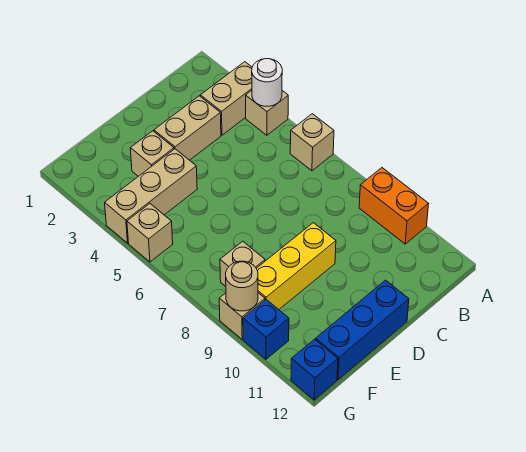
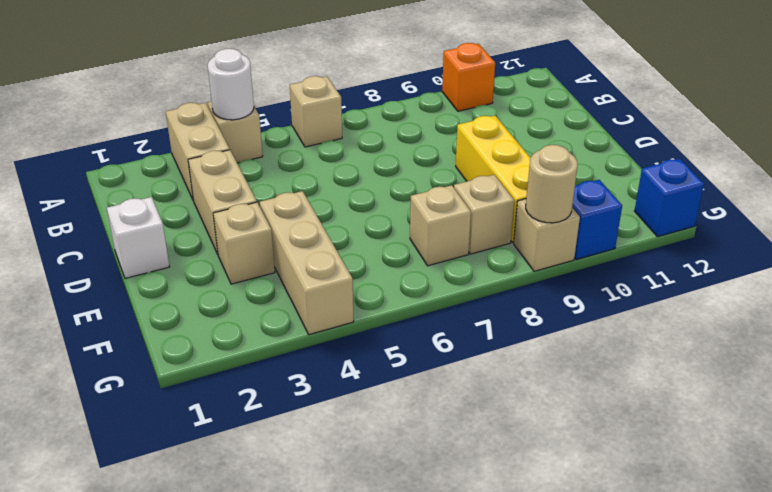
orange 1x2 brick [359,168,428,244] -> orange 1x1 brick [442,43,495,111]
none -> white 1x1 brick [107,197,170,278]
blue 1x3 brick [316,280,409,380] -> none
tan 1x1 brick [127,204,173,262] -> tan 1x1 brick moved to [410,185,471,266]

